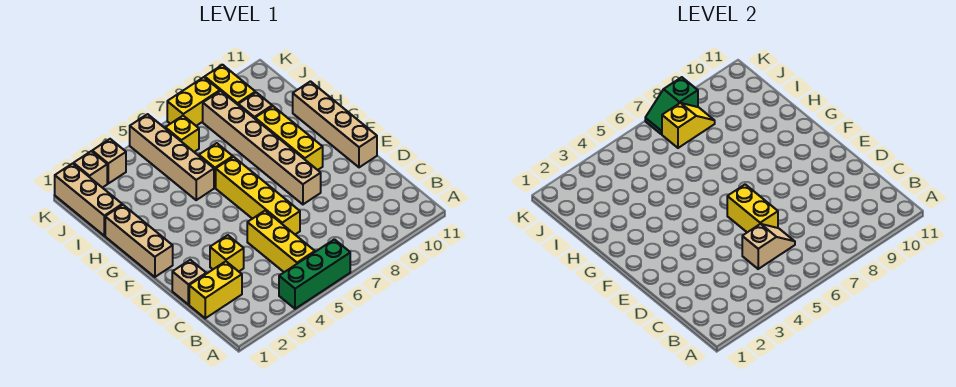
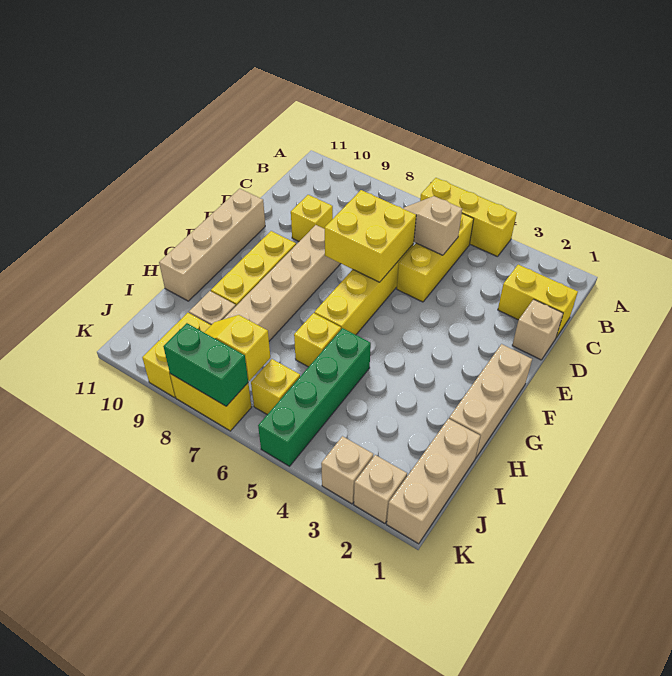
green 1x3 brick [279,239,350,309] -> yellow 1x3 brick [420,178,517,257]
yellow 1x1 brick [210,235,244,271] -> yellow 1x1 brick moved to [291,195,333,241]
yellow 1x2 brick [727,184,778,232] -> yellow 2x2 brick [325,190,416,282]
tan 1x4 brick [130,114,214,200] -> green 1x4 brick [258,328,371,466]
green 1x2 slope [645,77,698,134] -> green 1x2 brick [163,323,248,406]

